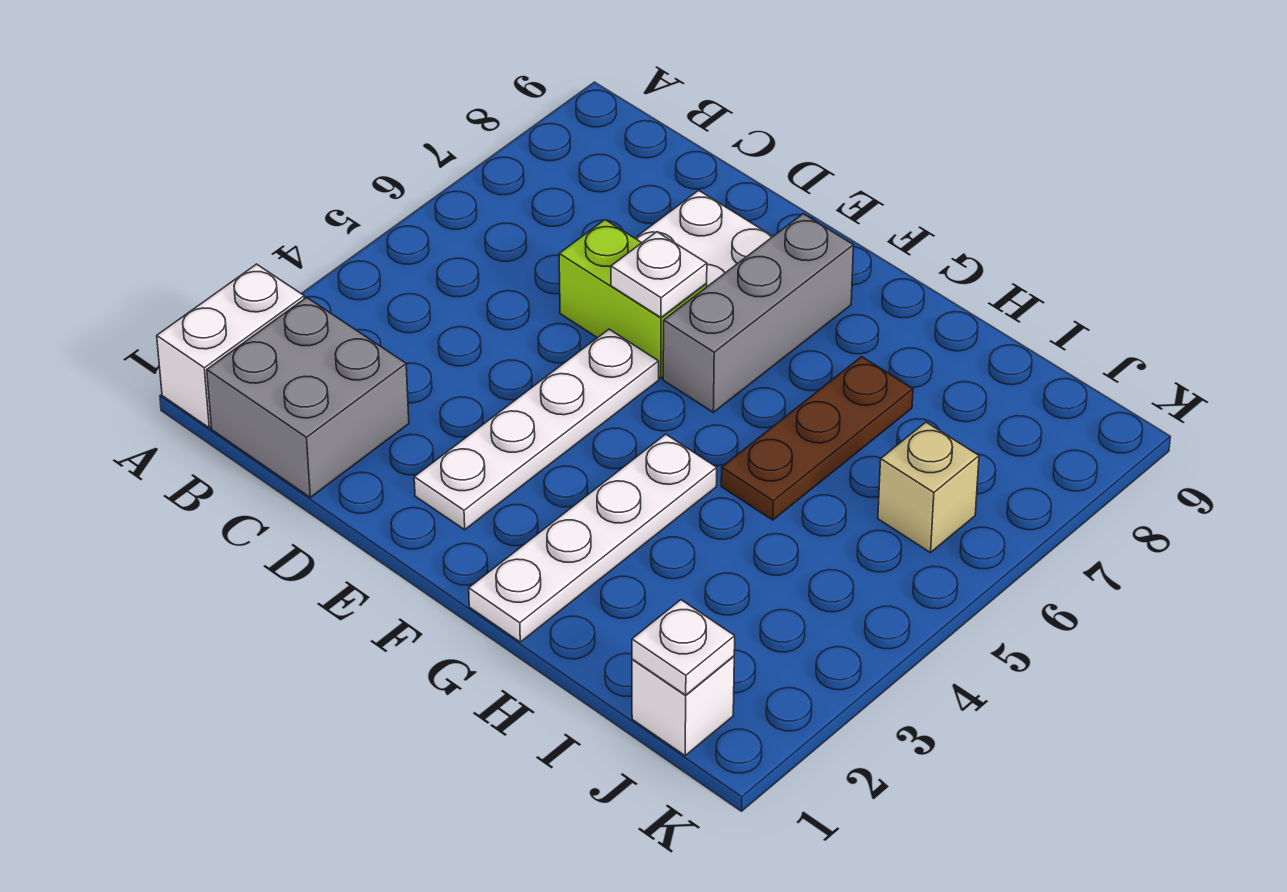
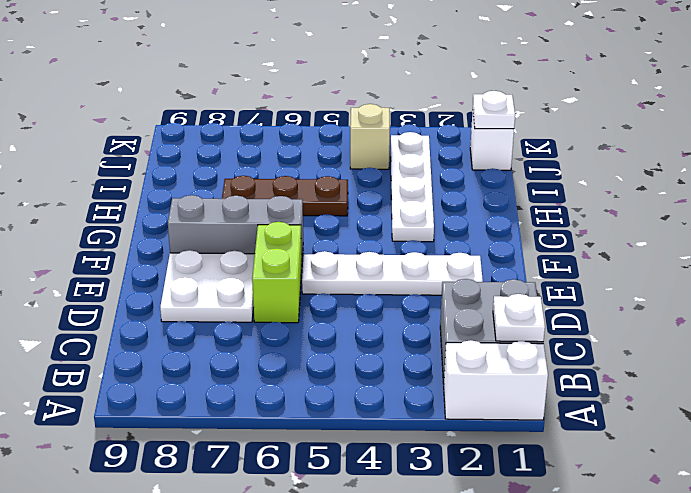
white 1x1 plate [611,232,707,318] -> white 1x1 plate moved to [493,294,545,342]
white 1x4 plate [469,434,717,642] -> white 1x4 plate turned to [391,132,434,242]
tan 1x1 brick [878,422,979,553] -> tan 1x1 brick moved to [350,104,390,169]

